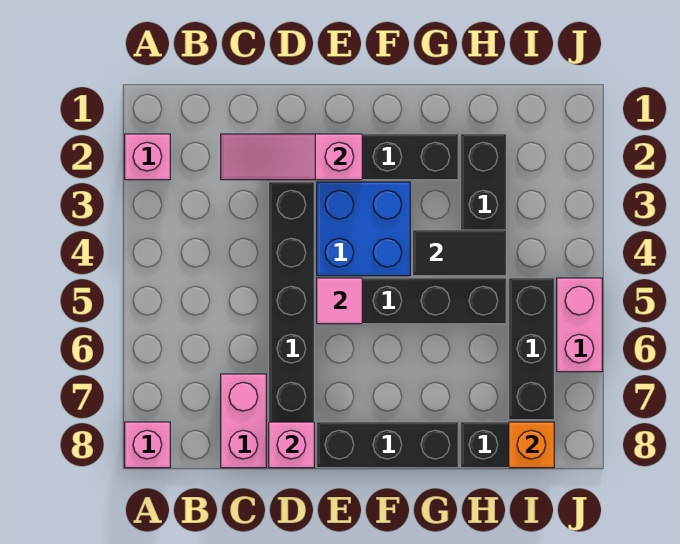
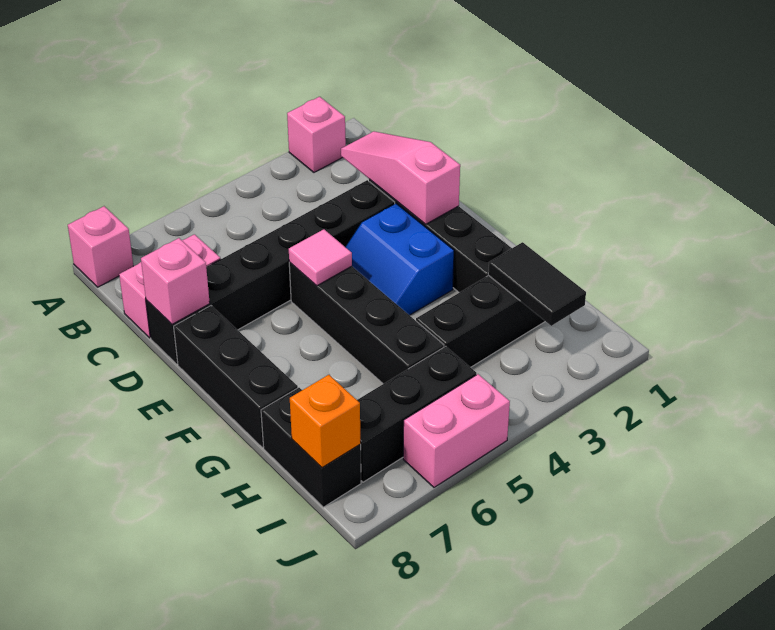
blue 2x2 brick [317,182,410,276] -> blue 2x2 slope [345,204,454,315]
black 1x2 tile [413,230,506,276] -> black 1x2 tile moved to [488,242,586,326]

